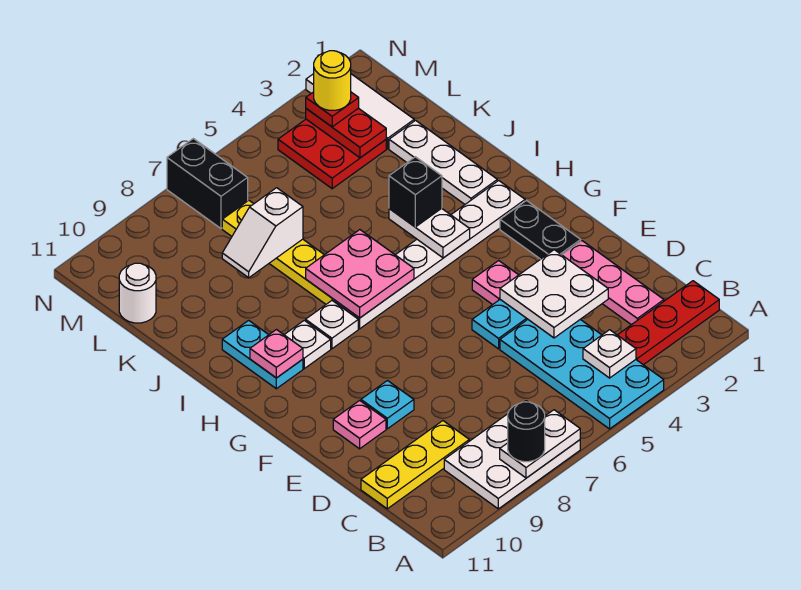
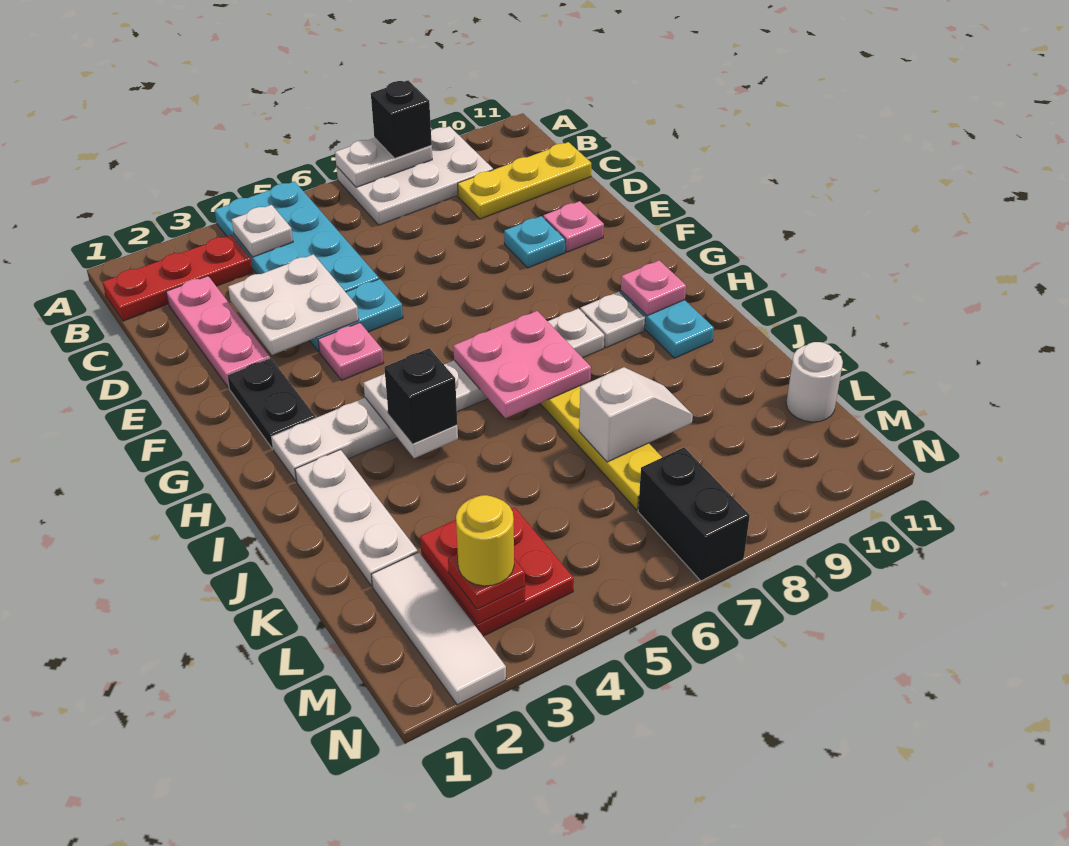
black 1x1 round brick [508,402,545,462] -> black 1x1 brick [371,80,432,158]

